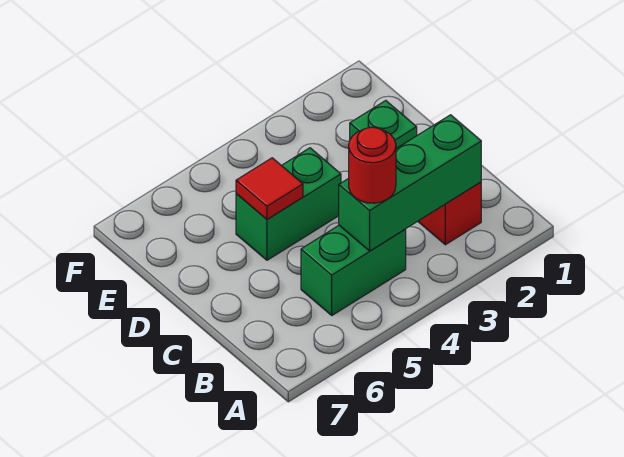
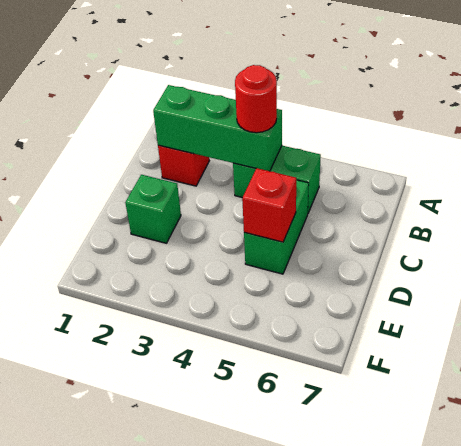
green 1x2 brick [236,148,341,260] -> green 1x2 brick turned to [244,180,309,274]
red 1x1 tile [236,158,303,219] -> red 1x1 brick [242,168,296,242]

